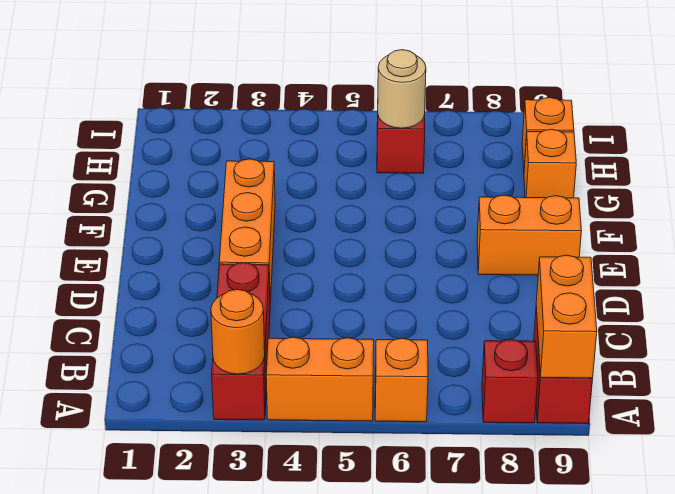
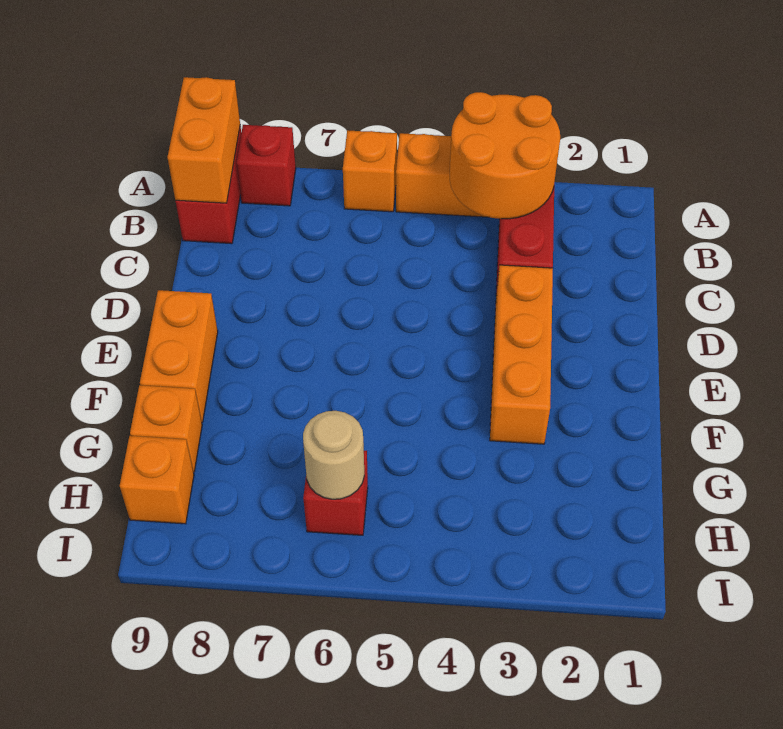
orange 1x1 round brick [211,289,265,374] -> orange 2x2 round brick [450,92,560,219]
orange 1x2 brick [477,195,582,275] -> orange 1x2 brick turned to [140,290,218,422]

